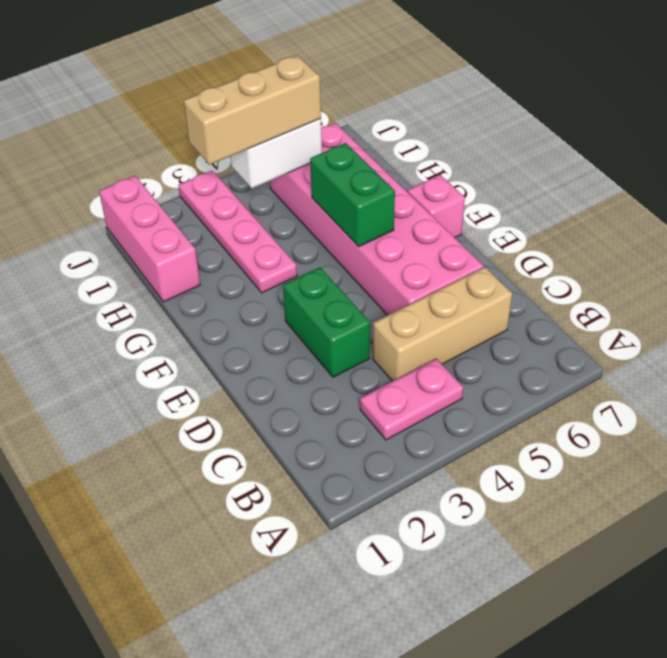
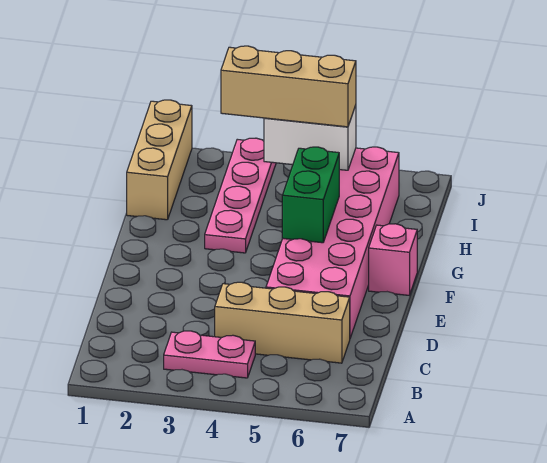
green 1x2 brick [283,267,370,377] -> none
pink 1x3 brick [99,176,200,302] -> tan 1x3 brick [127,100,192,220]

